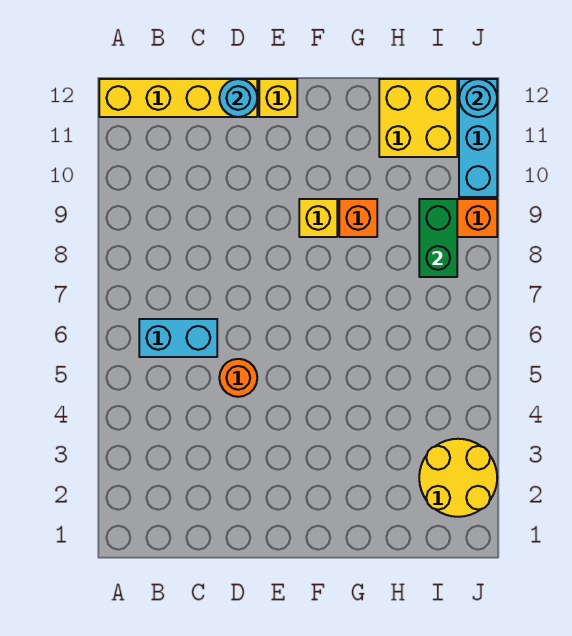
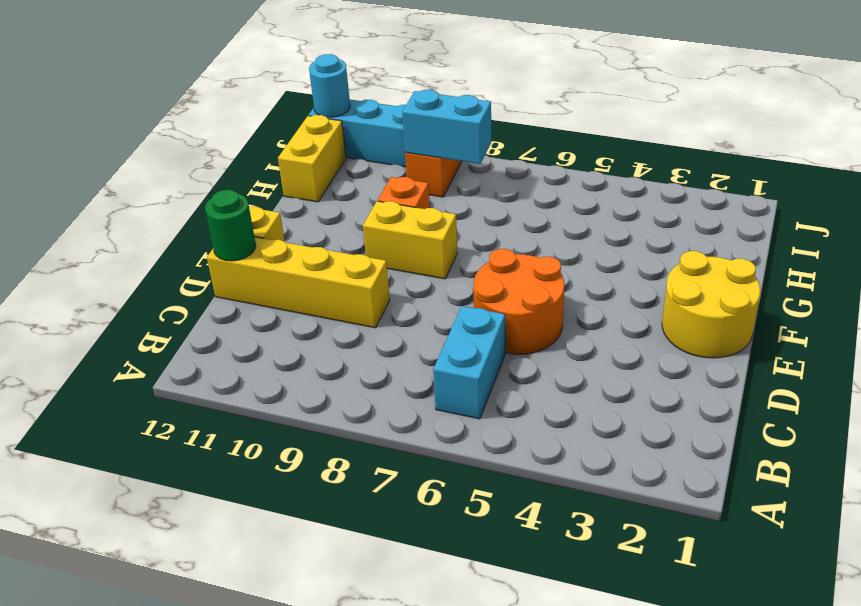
yellow 1x4 brick [99,79,257,117] -> yellow 1x4 brick turned to [207,237,390,328]
orange 1x1 round brick [219,359,257,397] -> orange 2x2 round brick [474,249,564,354]
cyan 1x1 round brick [219,79,257,117] -> green 1x1 round brick [205,190,256,261]
yellow 1x1 brick [299,199,337,237] -> yellow 1x2 brick [363,201,457,279]
yellow 2x2 brick [379,79,457,157] -> yellow 1x2 brick [278,115,346,202]
yellow 2x2 round brick [419,439,497,517] -> yellow 2x2 round brick moved to [662,251,761,358]
green 1x2 brick [419,199,457,277] -> cyan 1x2 brick [402,90,491,164]

